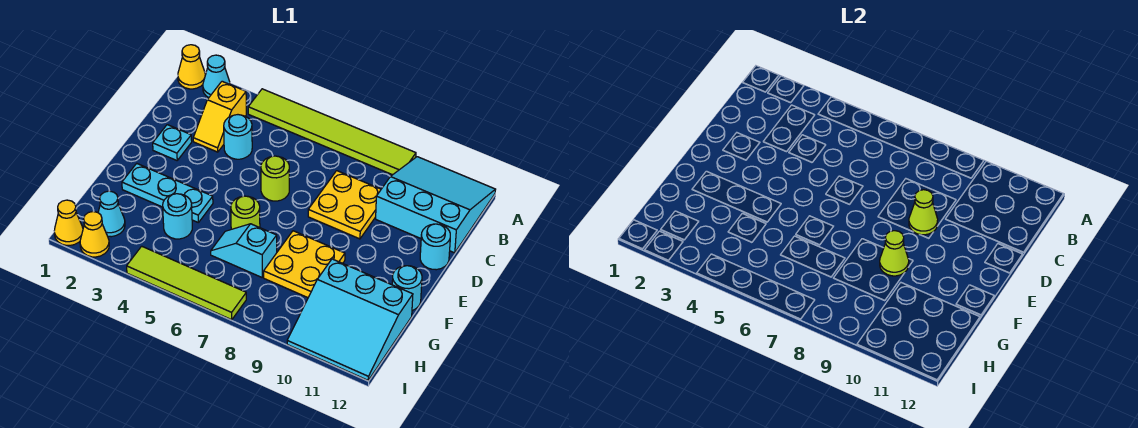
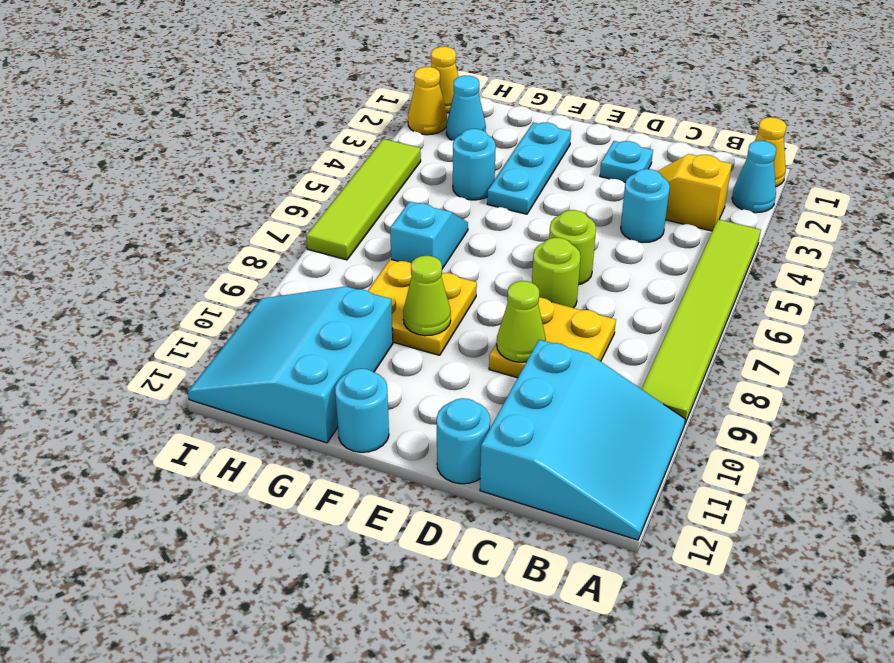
lime 1x1 round brick [231,196,260,229] -> lime 1x1 round brick moved to [532,238,581,308]

